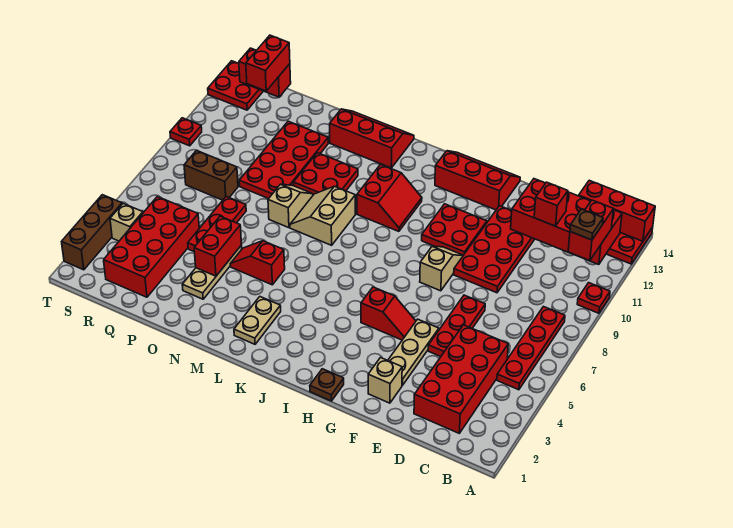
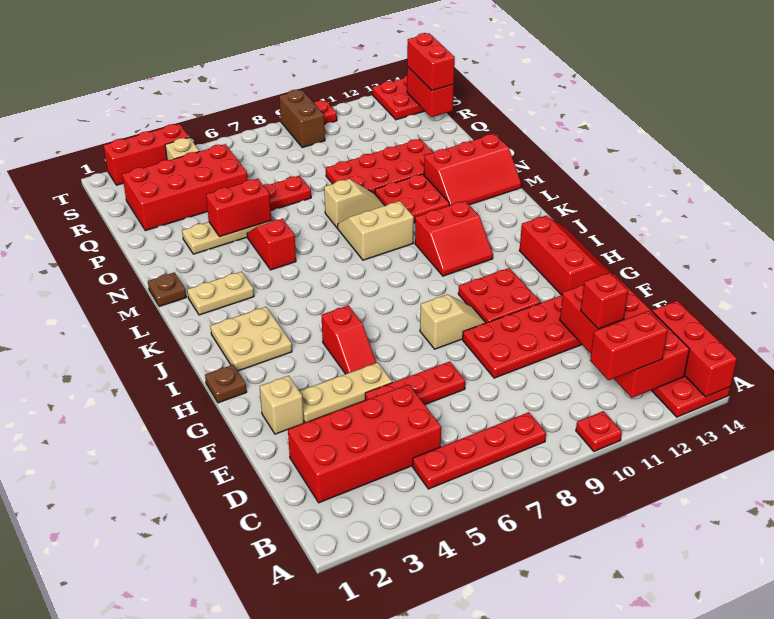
brown 1x1 plate [570,209,603,240] -> brown 1x1 plate moved to [148,272,186,306]
none -> tan 2x2 plate [210,307,292,371]
red 2x3 slope [330,109,414,168] -> red 2x3 slope turned to [424,134,521,206]
brown 1x2 brick [184,150,238,200] -> brown 1x2 brick moved to [279,90,325,148]
red 1x2 brick [246,35,290,91] -> red 1x2 brick turned to [407,33,455,91]
brown 1x3 brick [62,195,122,270] -> red 1x3 brick [104,124,189,185]

